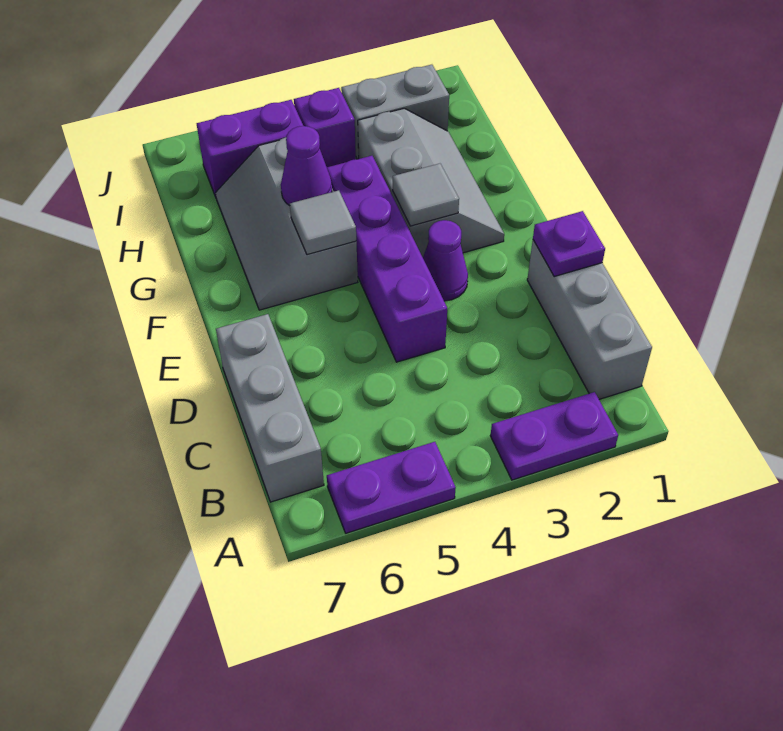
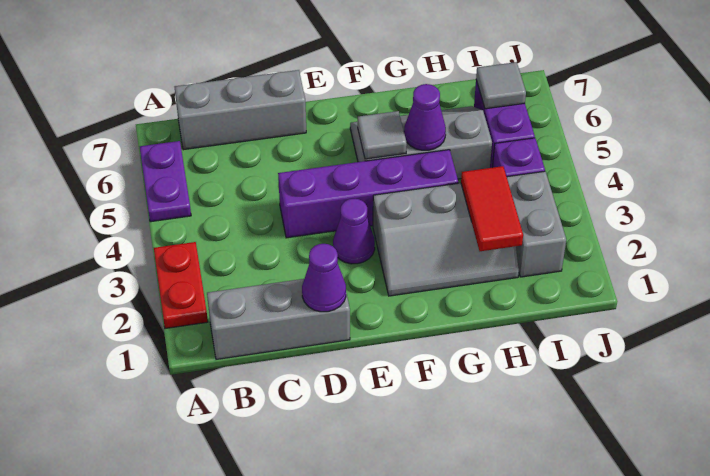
purple 1x2 plate [490,392,618,480] -> red 1x2 plate [154,242,208,328]
purple 1x1 plate [533,211,605,277] -> purple 1x1 cone [302,244,346,312]
grey 1x1 tile [393,164,459,226] -> grey 1x1 tile moved to [476,62,526,109]
none -> red 1x2 tile [461,166,523,251]

